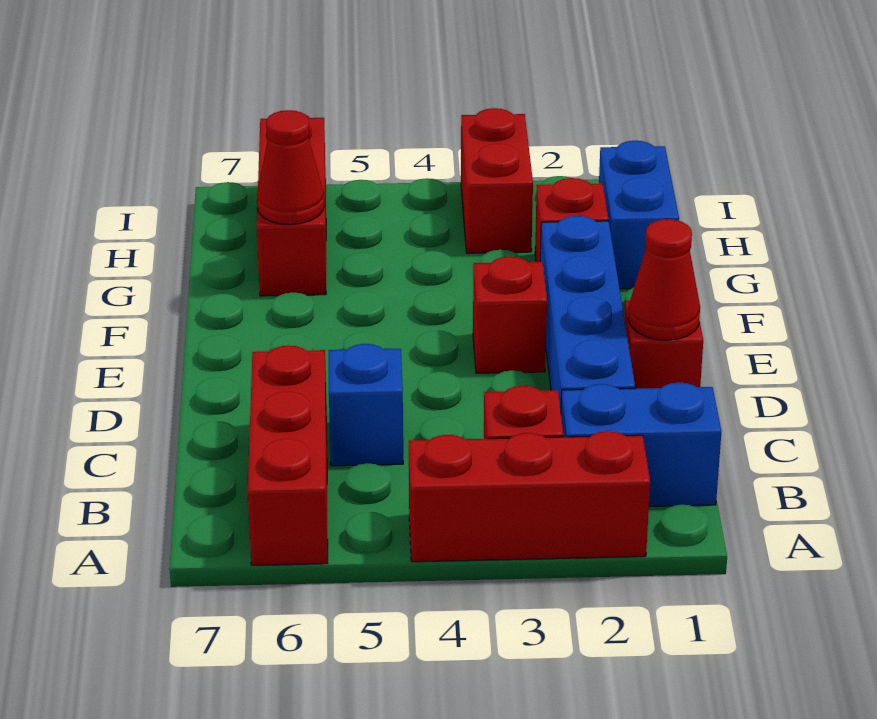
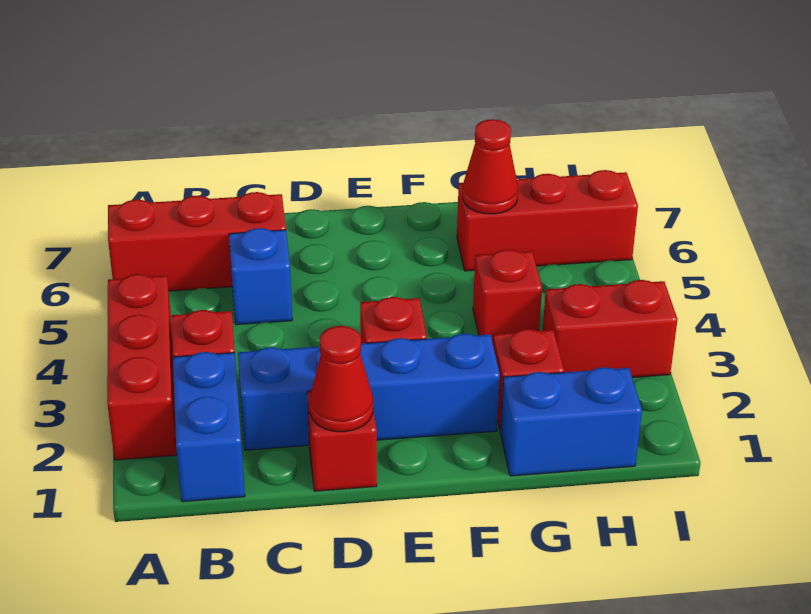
none -> red 1x1 brick [473,250,542,343]

